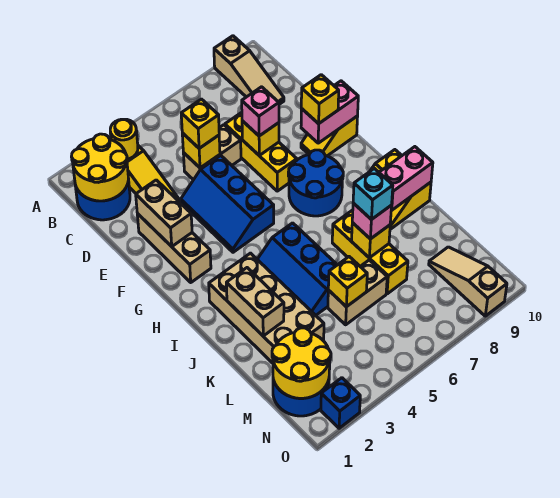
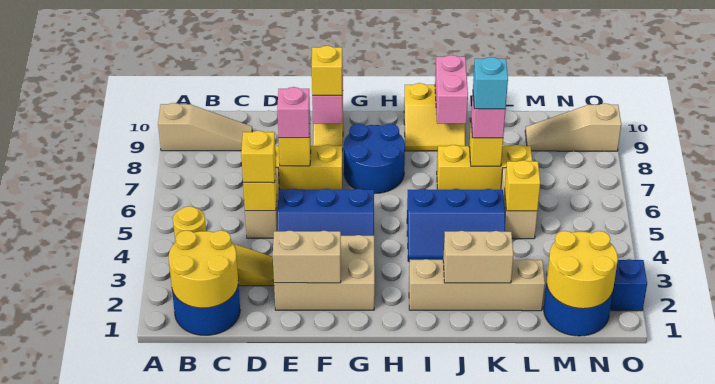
tan 1x3 brick [137,213,211,282] -> tan 2x3 brick [274,235,375,310]
tan 2x4 brick [209,253,324,363] -> tan 1x4 brick [409,259,545,311]

